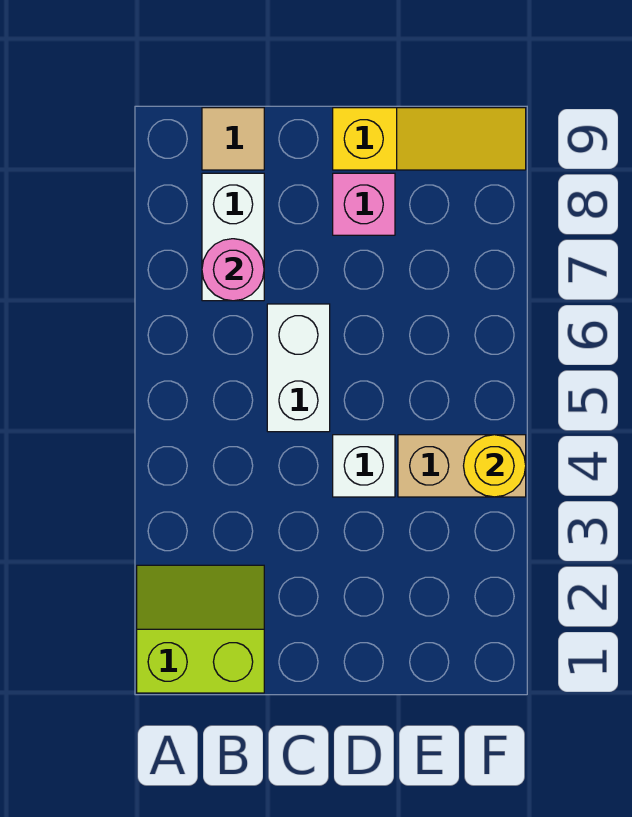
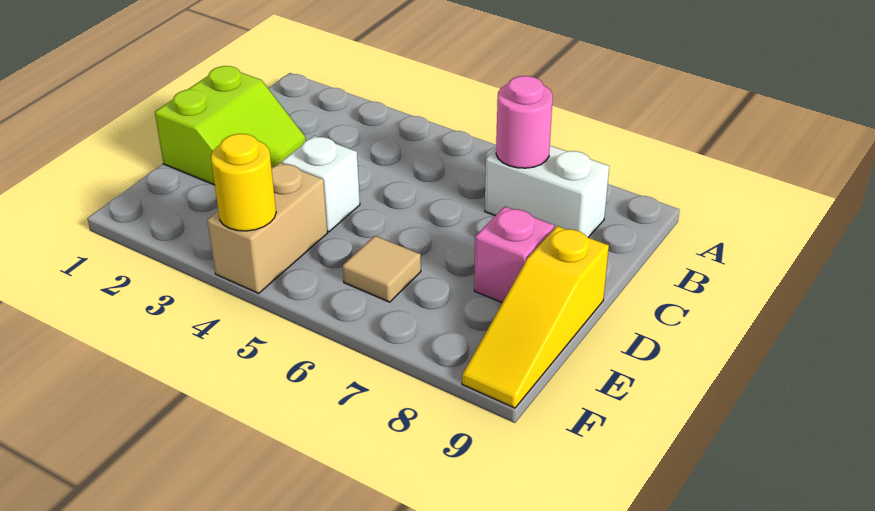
lime 2x2 slope [137,565,264,693] -> lime 2x2 slope moved to [155,66,306,185]
tan 1x1 tile [202,108,264,170] -> tan 1x1 tile moved to [343,236,421,302]
white 1x2 brick [267,304,330,432] -> none

